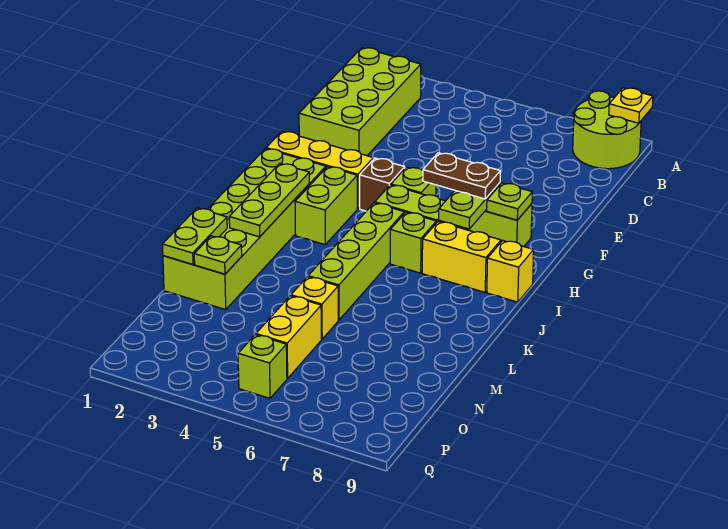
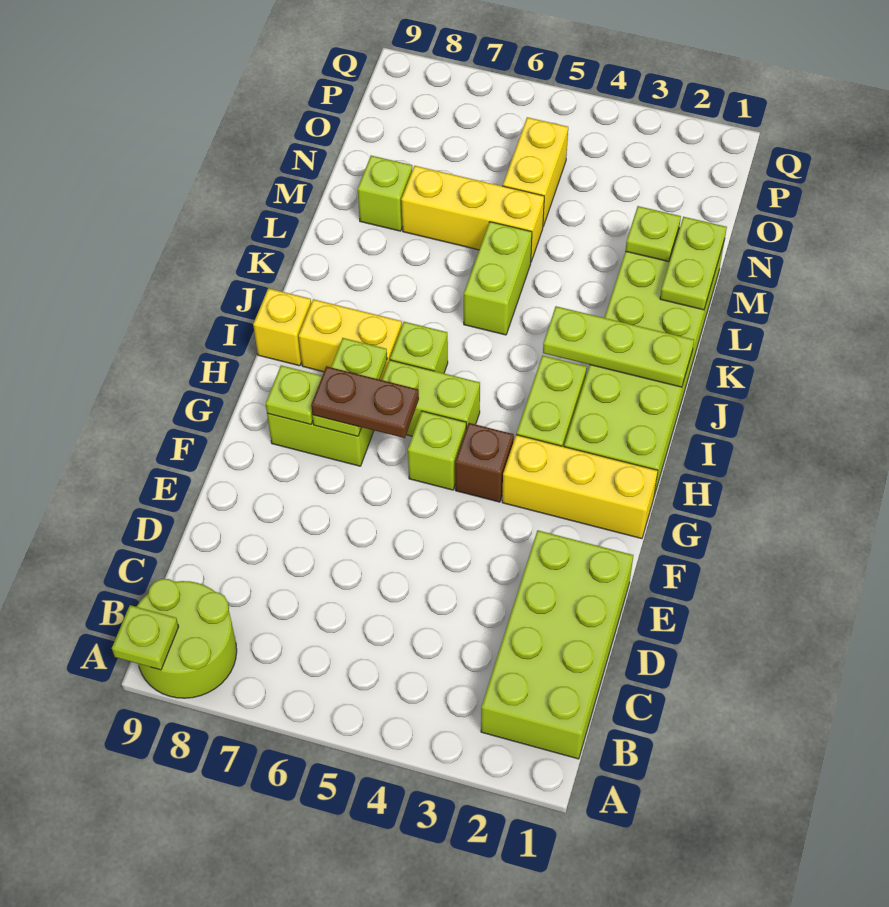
yellow 1x1 plate [609,88,653,123] -> lime 1x1 plate [112,605,179,670]
lime 1x3 plate [229,163,309,237] -> lime 1x3 plate turned to [543,306,694,387]
lime 1x4 brick [308,203,404,320] -> lime 1x2 brick [464,222,532,335]
yellow 1x1 brick [291,277,338,339] -> yellow 1x3 brick [401,166,544,261]
lime 1x1 brick [238,335,287,398] -> lime 1x1 brick moved to [358,156,412,231]

